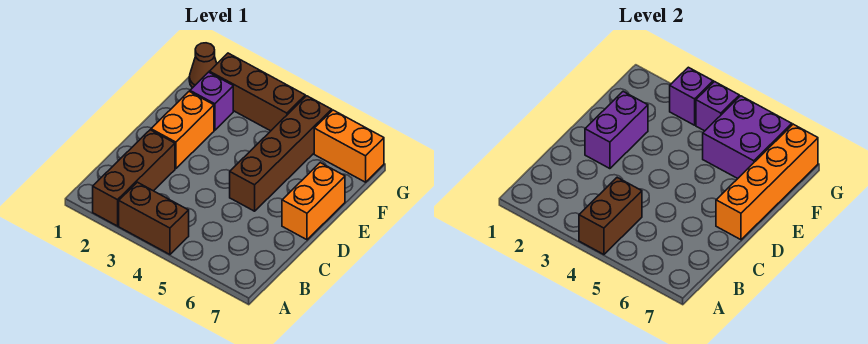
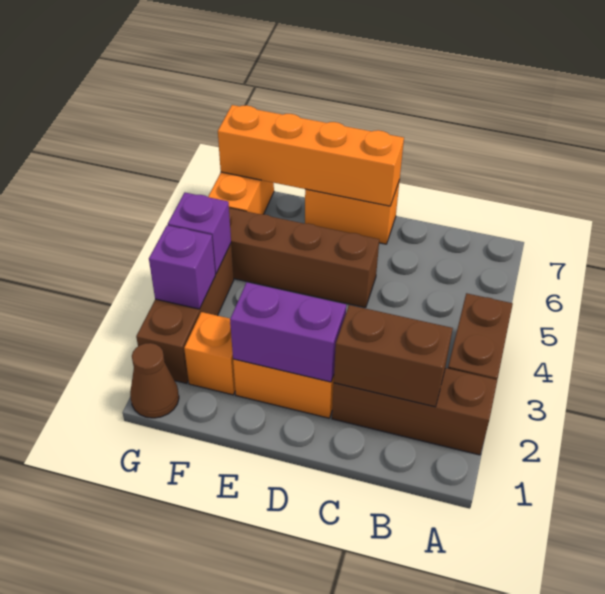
brown 1x2 brick [579,178,642,254] -> brown 1x2 brick moved to [334,305,453,407]
purple 1x1 brick [190,72,233,130] -> orange 1x1 brick [184,312,235,395]
purple 2x2 brick [703,96,792,178] -> none

